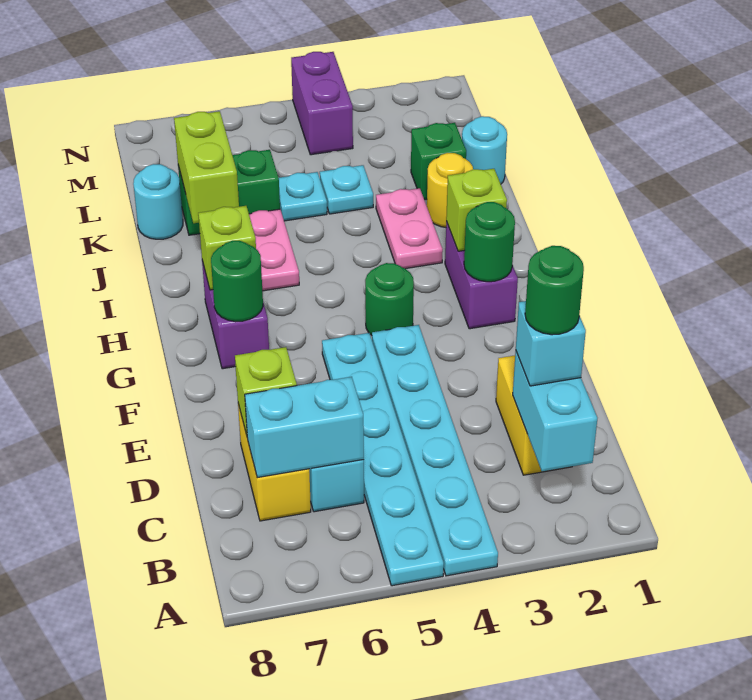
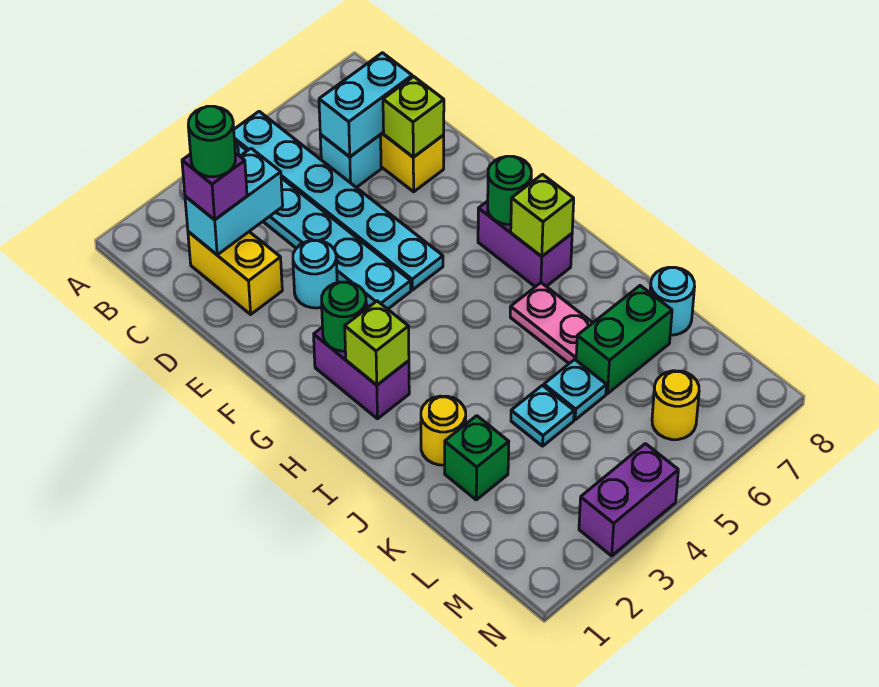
cyan 1x2 brick [513,352,597,472] -> cyan 1x2 brick turned to [185,148,283,255]
cyan 1x1 brick [516,301,586,386] -> purple 1x1 brick [182,153,247,220]
green 1x1 round brick [365,263,414,335] -> none
pink 1x2 plate [376,188,443,269] -> none
lime 1x2 brick [174,111,239,223] -> none
cyan 1x1 round brick [462,116,507,184] -> cyan 1x1 round brick moved to [293,240,337,308]
purple 1x2 brick [291,52,353,155] -> purple 1x2 brick turned to [579,444,678,556]
none -> yellow 1x1 round brick [652,371,699,440]

